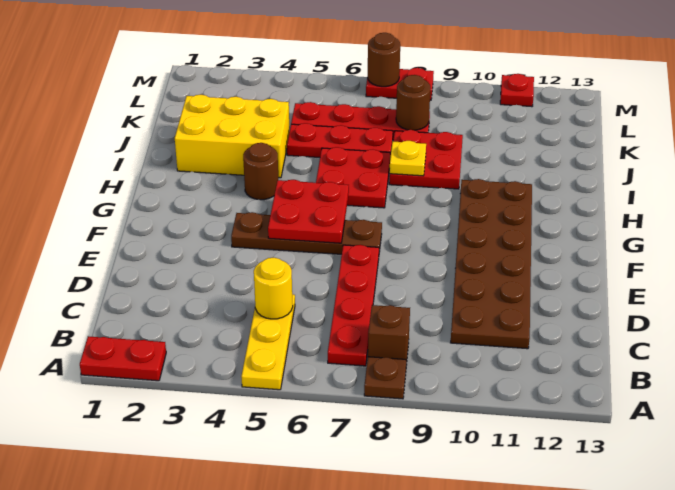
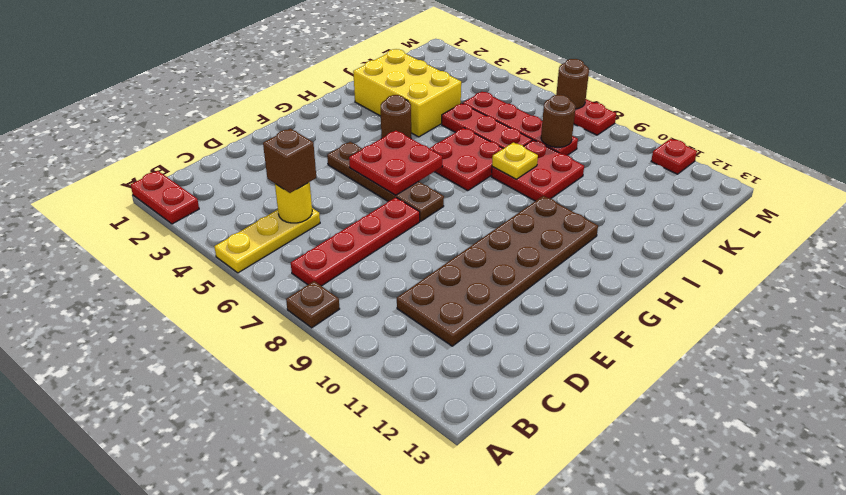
brown 1x1 brick [368,305,410,365] -> brown 1x1 brick moved to [263,128,316,193]

